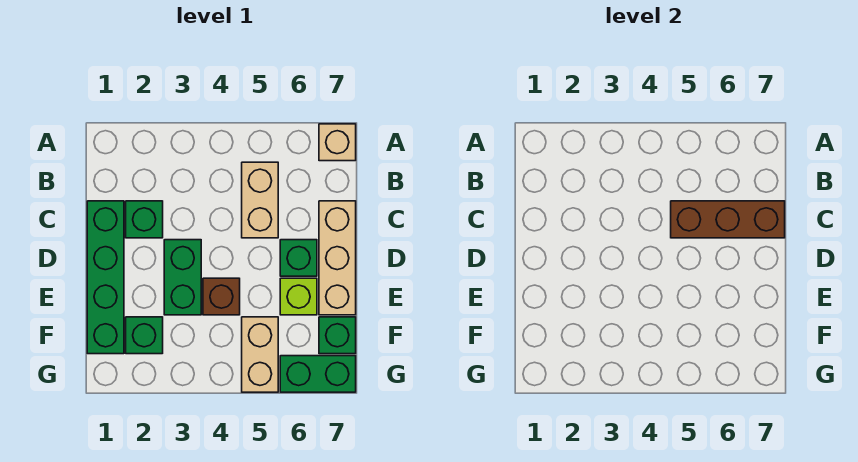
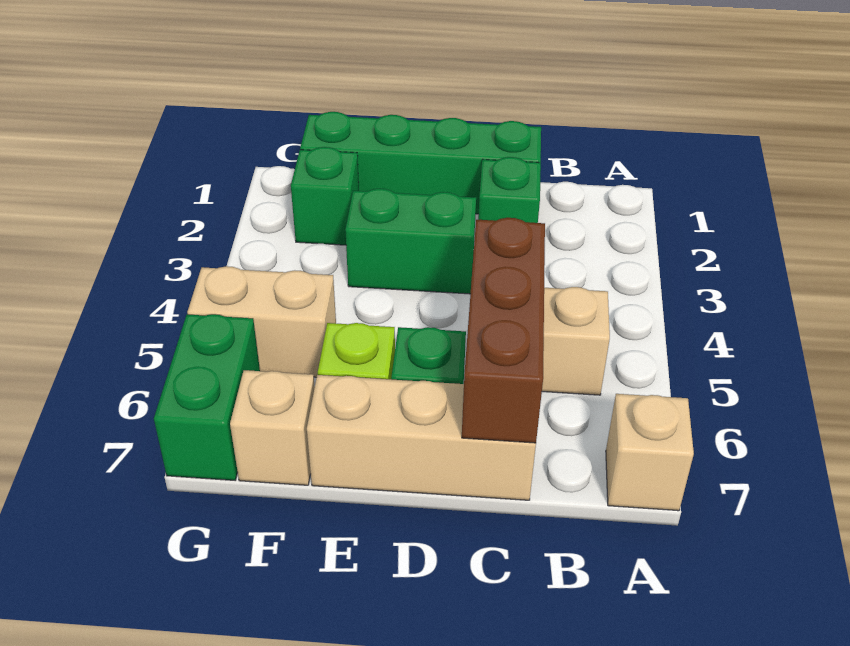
brown 1x1 brick [203,278,240,315] -> none
green 1x1 brick [319,317,356,354] -> tan 1x1 brick [230,370,315,485]

